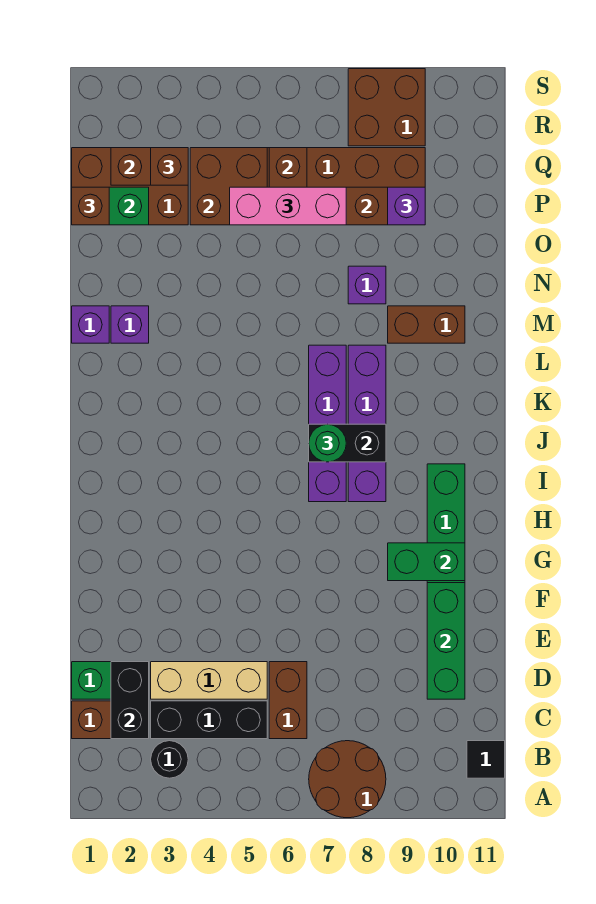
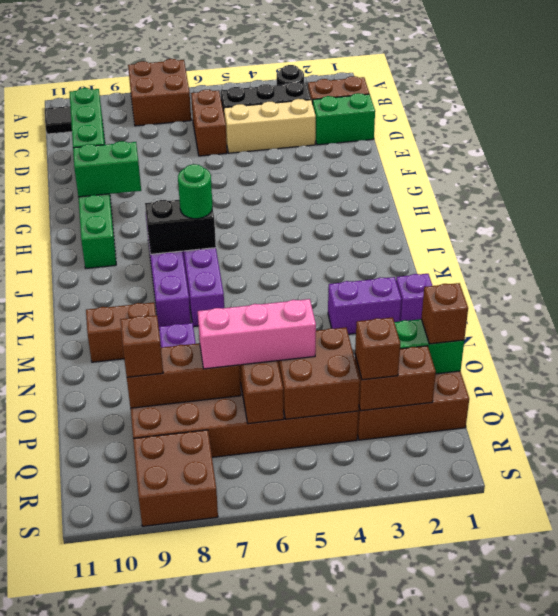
brown 2x2 round brick [309,741,386,818] -> brown 2x2 brick [128,59,191,126]
black 1x2 brick [111,662,149,739] -> none
purple 1x1 brick [111,306,149,343] -> purple 1x2 brick [328,277,401,334]
purple 1x1 brick [388,187,425,225] -> brown 1x1 brick [120,315,163,377]

